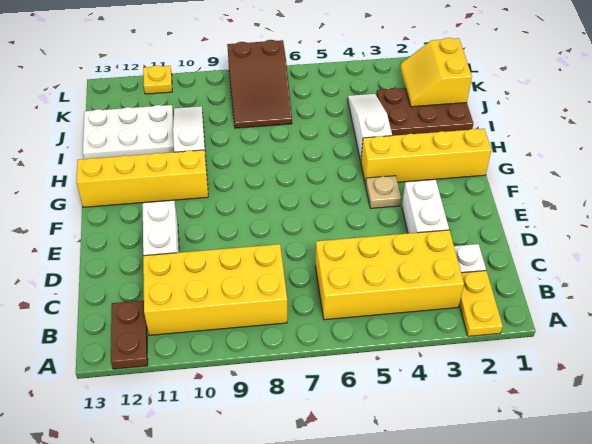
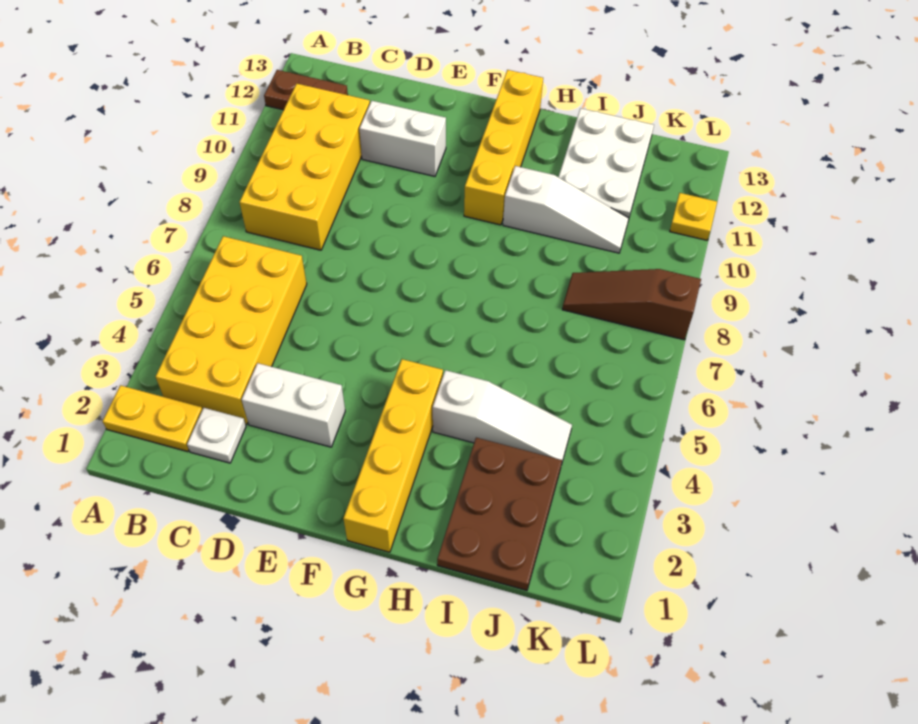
tan 1x1 plate [366,176,401,208] -> none
yellow 2x2 slope [400,38,472,107] -> none
brown 2x3 slope [227,40,292,128] -> brown 1x3 slope [562,269,701,340]

